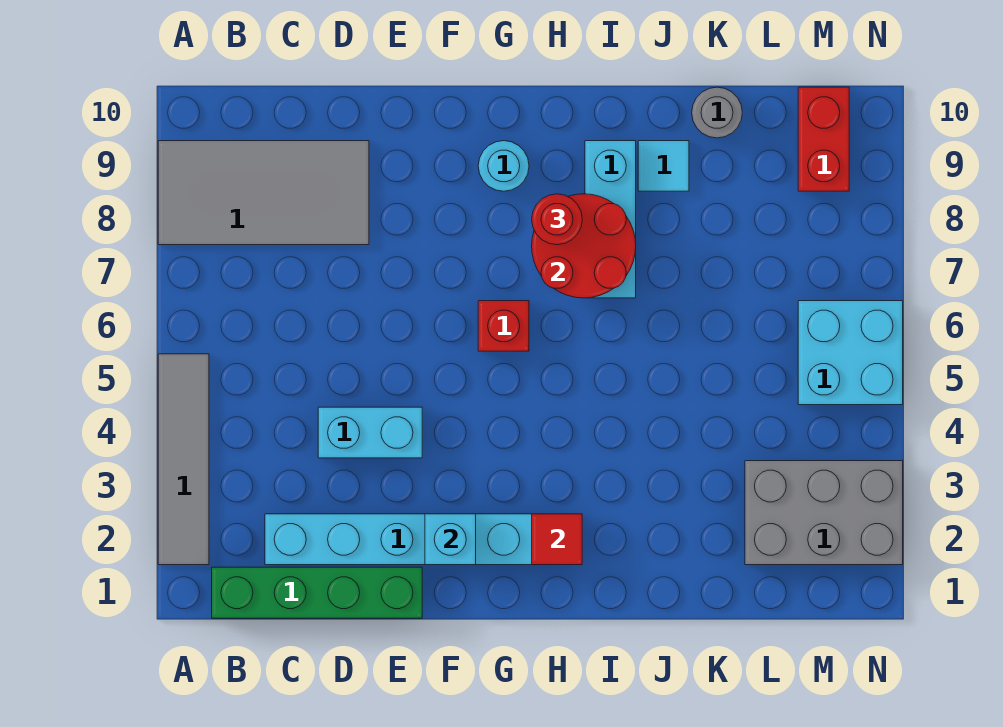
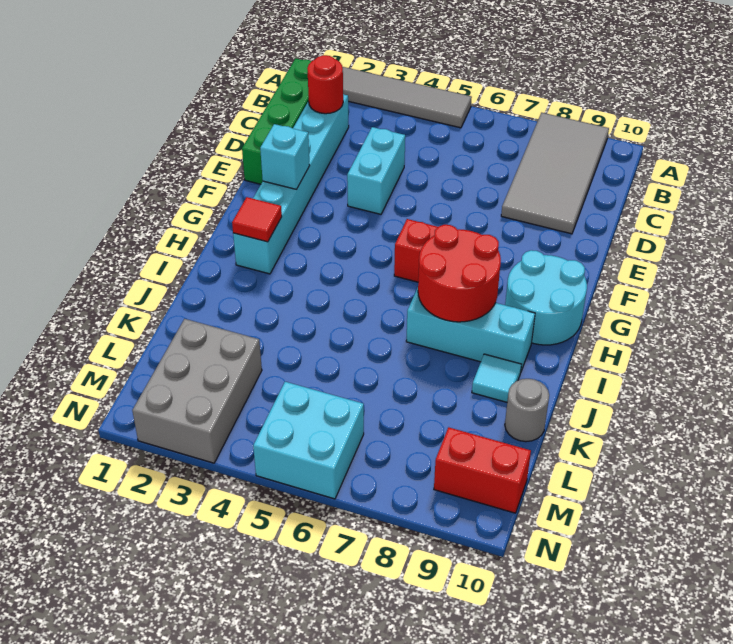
cyan 1x1 round brick [478,141,529,191] -> cyan 2x2 round brick [505,250,587,345]
red 1x1 round brick [532,194,582,245] -> red 1x1 round brick moved to [307,55,343,114]

